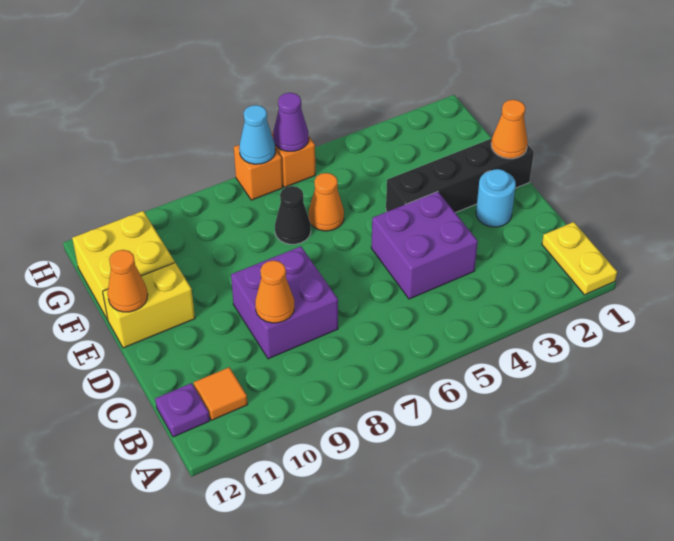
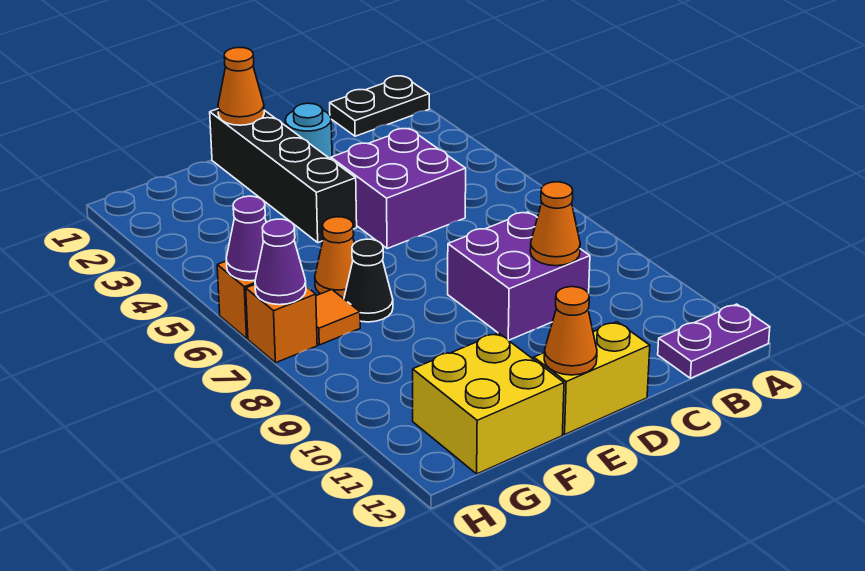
yellow 1x2 plate [542,222,617,295] -> black 1x2 plate [330,76,429,136]
orange 1x1 tile [194,367,248,420] -> orange 1x1 tile moved to [316,290,360,345]
purple 1x1 plate [155,383,210,437] -> purple 1x2 plate [658,304,770,378]
yellow 1x2 brick [103,263,195,348] -> yellow 1x2 brick turned to [534,322,650,435]
cyan 1x1 cone [239,105,275,164] -> purple 1x1 cone [255,219,306,305]

